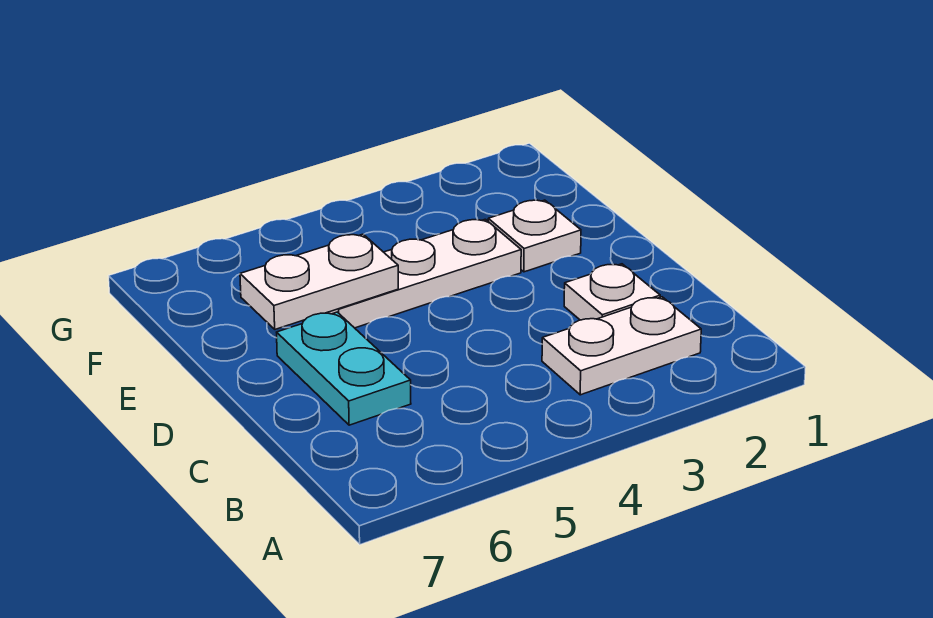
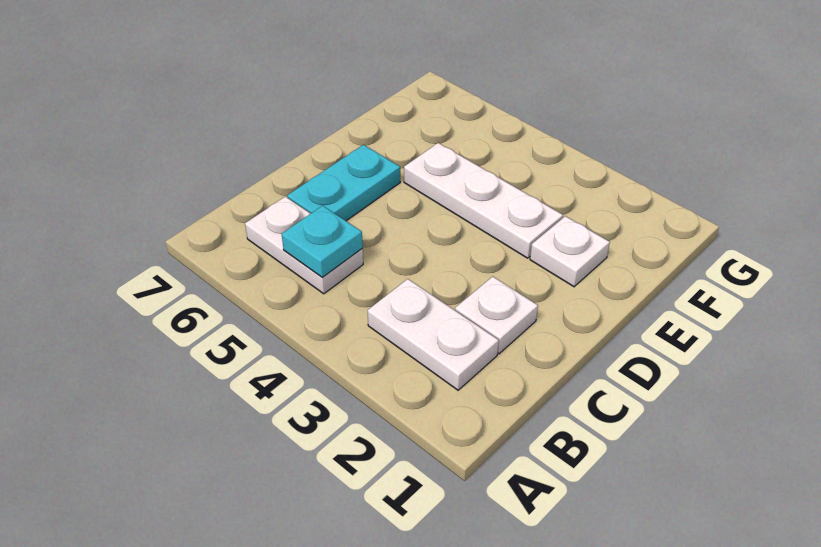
none -> cyan 1x1 plate [282,206,363,277]
white 1x2 plate [240,234,398,329] -> white 1x2 plate moved to [245,197,363,294]

